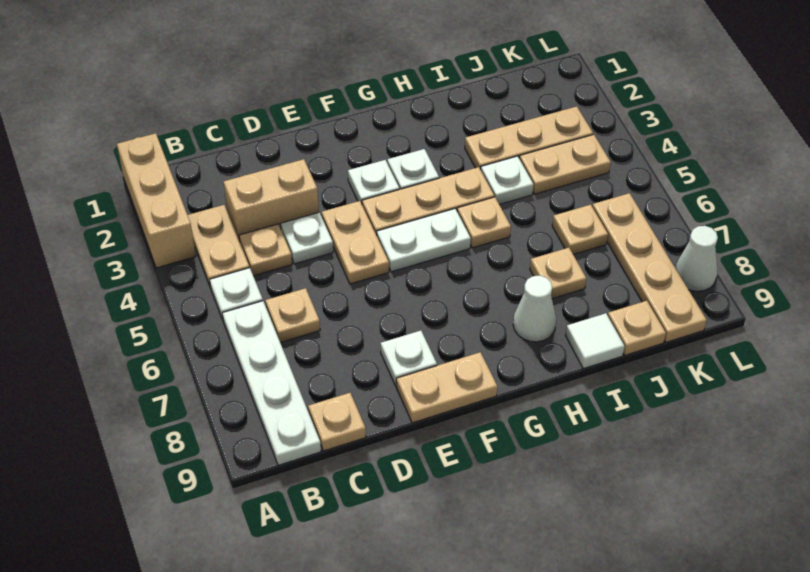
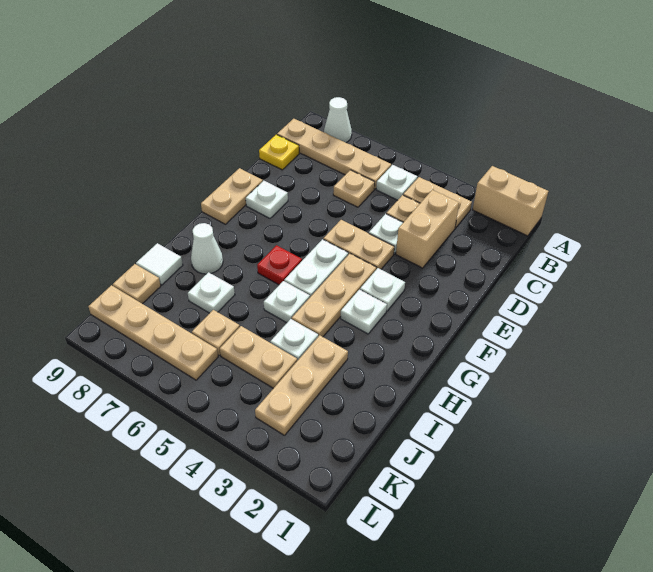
tan 1x3 brick [117,133,196,268] -> tan 1x2 brick [473,166,548,236]
white 1x4 plate [222,301,321,465] -> tan 1x4 plate [277,119,391,189]
tan 1x1 plate [308,393,366,451] -> yellow 1x1 plate [259,135,299,170]
none -> red 1x1 plate [257,245,302,285]
tan 1x1 plate [457,197,511,248] -> white 1x1 plate [264,281,310,323]
tan 1x1 plate [530,248,586,299] -> white 1x1 plate [188,272,235,313]
tan 1x2 plate [519,135,611,194] -> tan 1x2 plate turned to [220,326,297,388]
white 1x1 cone [675,226,718,291] -> white 1x1 cone moved to [324,97,352,143]

